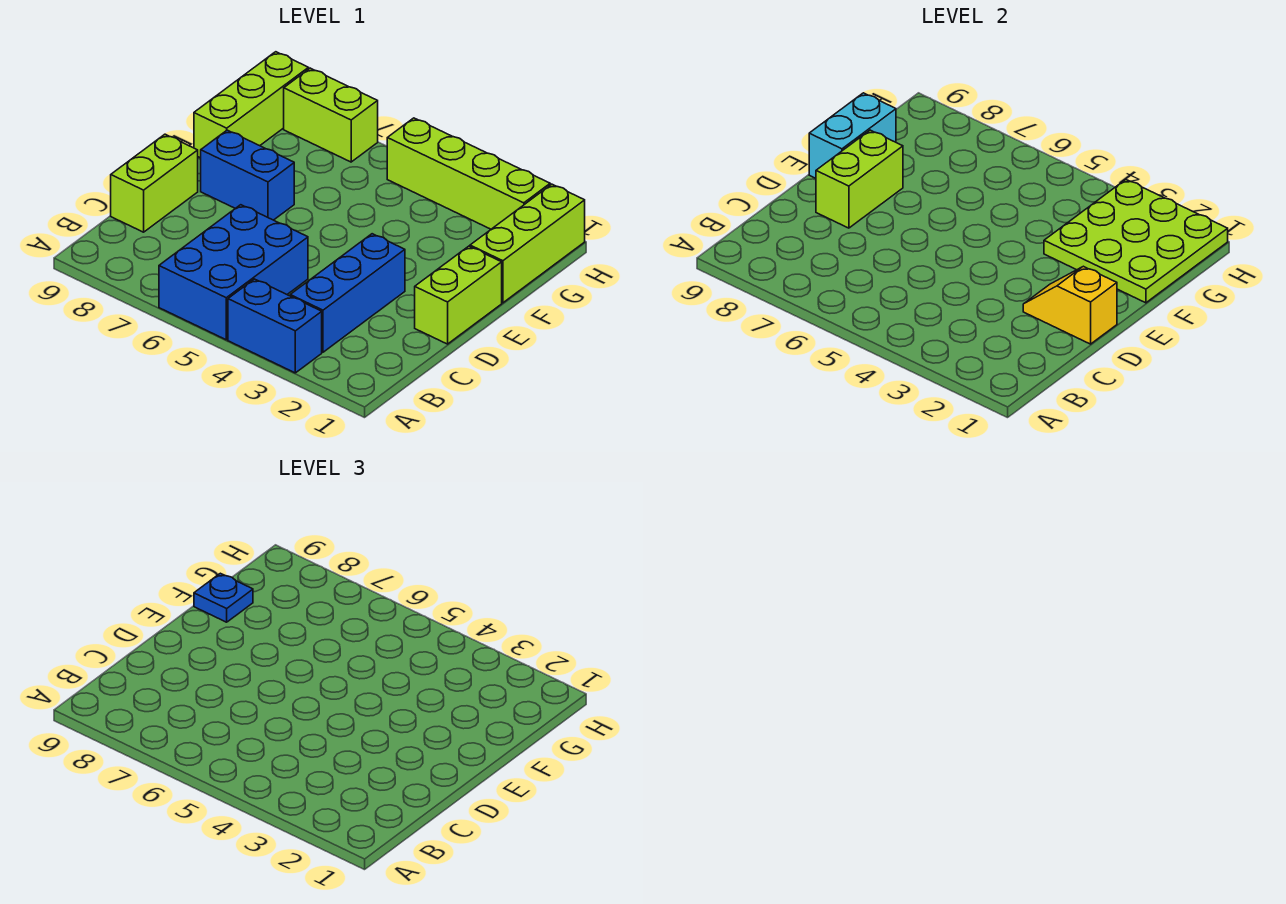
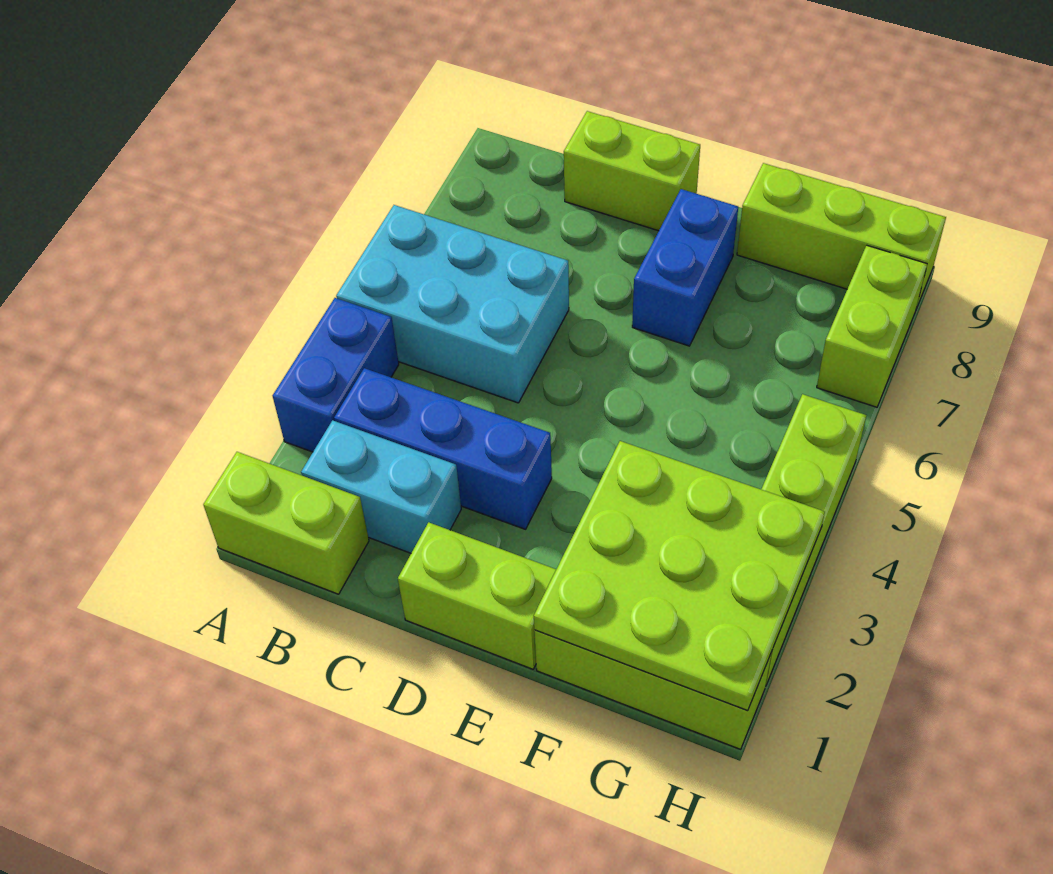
blue 2x3 brick [159,205,308,340] -> cyan 2x3 brick [336,205,569,403]
yellow 1x2 slope [1023,266,1117,344] -> none
lime 1x2 brick [816,130,903,228] -> lime 1x2 brick moved to [203,452,369,594]
cyan 1x2 brick [809,93,896,178] -> cyan 1x2 brick moved to [301,420,461,553]
blue 1x1 plate [194,573,253,622] -> none

